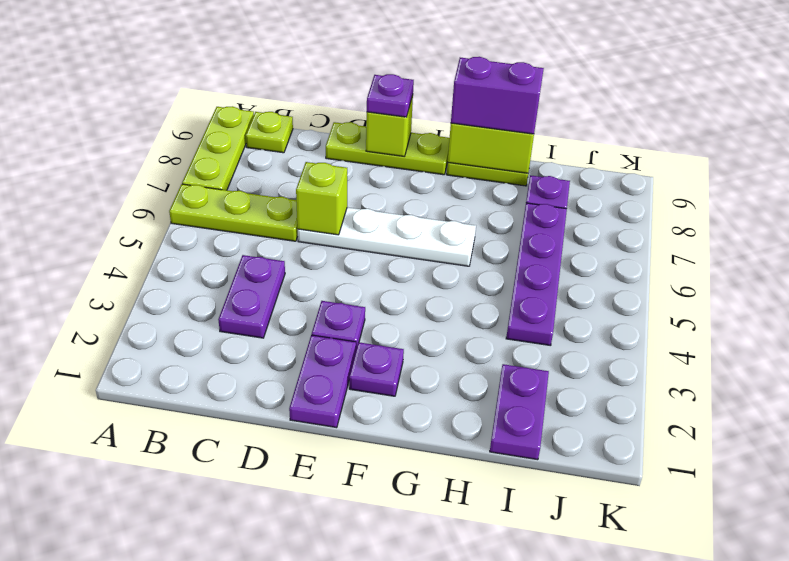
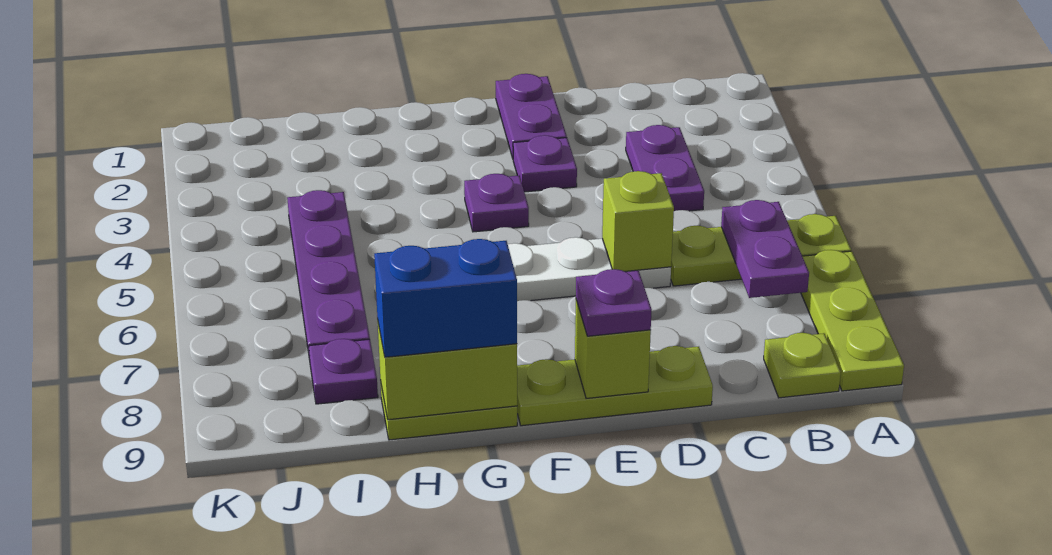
purple 1x1 plate [349,342,404,396] -> purple 1x1 plate moved to [464,174,529,232]
purple 1x2 brick [451,57,544,134] -> blue 1x2 brick [374,239,517,357]
purple 1x2 plate [490,364,549,460] -> purple 1x2 plate moved to [721,200,809,298]

